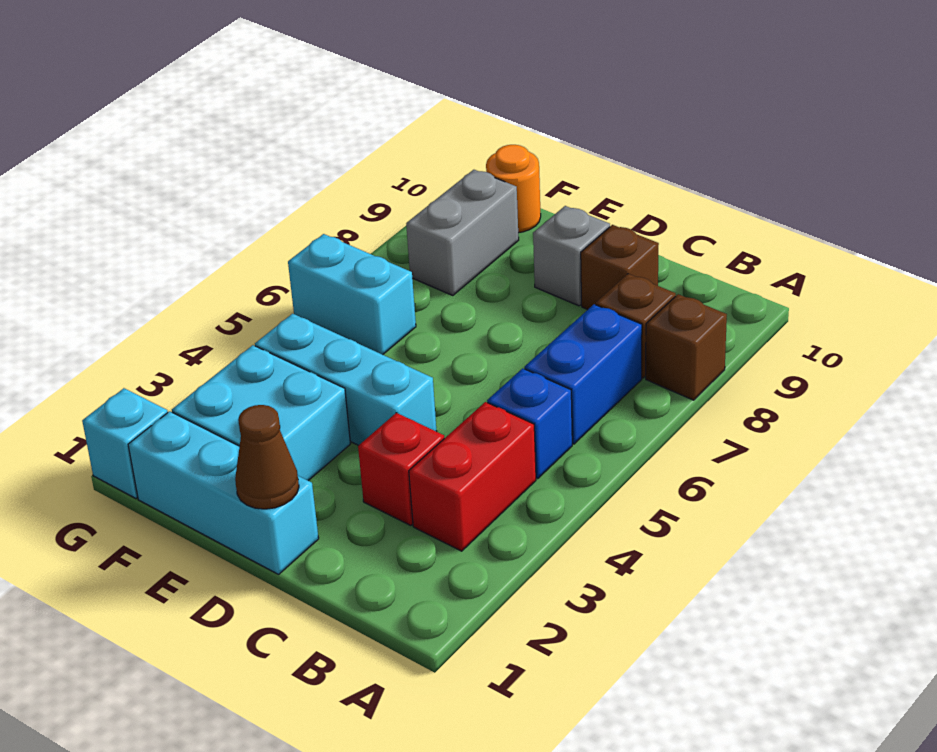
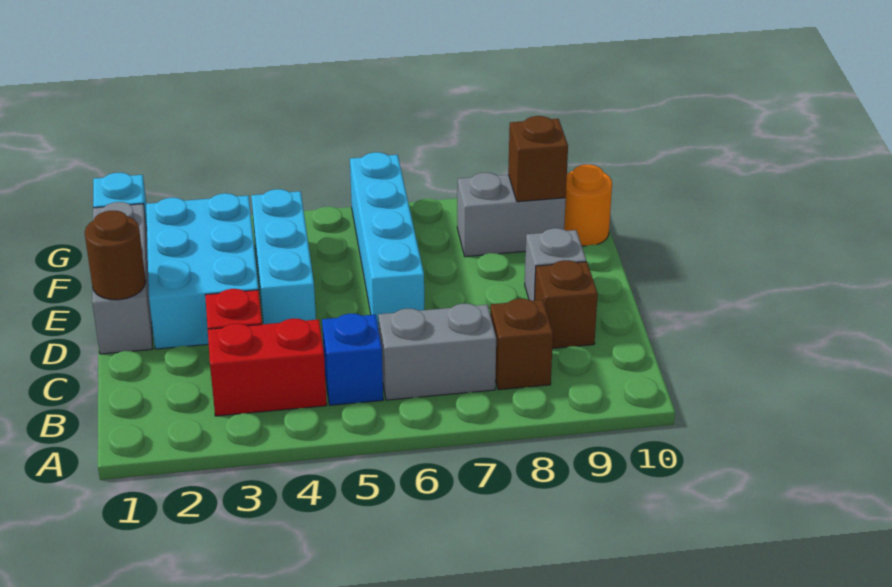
brown 1x1 brick [646,294,727,400] -> brown 1x1 brick moved to [508,116,568,202]
blue 1x2 brick [524,304,642,444] -> grey 1x2 brick [378,304,496,400]
cyan 1x3 brick [128,411,319,574] -> grey 1x3 brick [92,202,152,354]
brown 1x1 cone [235,405,299,509] -> brown 1x1 round brick [85,211,146,300]
cyan 2x2 brick [172,345,350,481] -> cyan 2x3 brick [146,193,259,349]
cyan 1x2 brick [288,234,416,355] -> cyan 1x4 brick [350,152,424,329]

